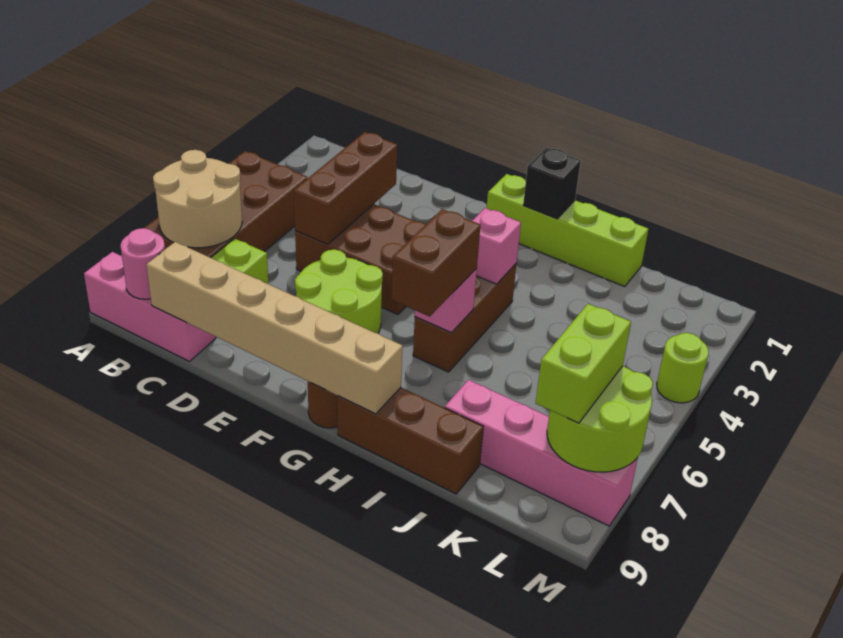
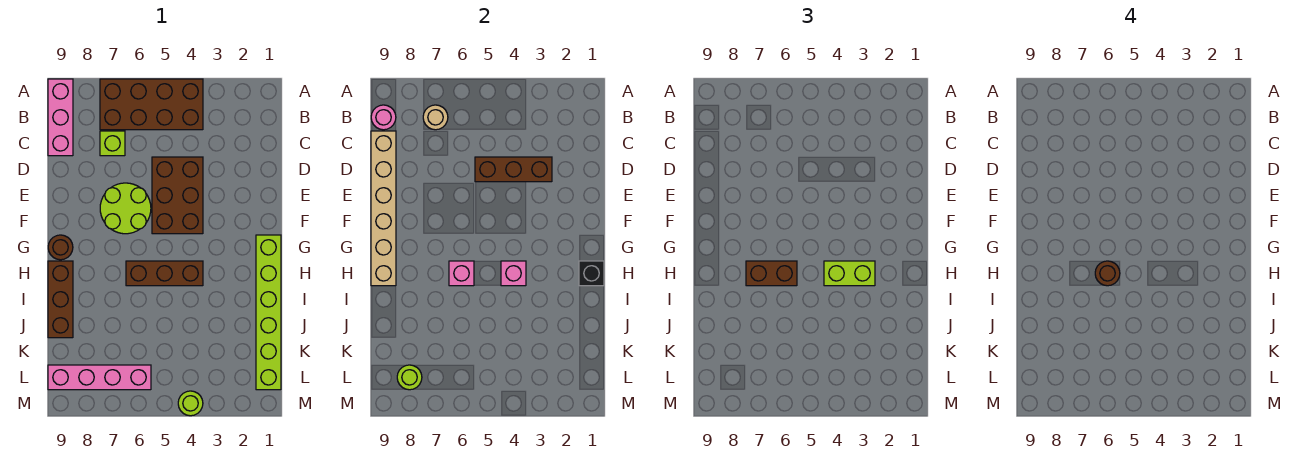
tan 2x2 round brick [153,150,242,248] -> tan 1x1 round brick [423,105,448,130]
lime 1x4 brick [487,174,648,287] -> lime 1x6 brick [256,235,281,390]
none -> brown 1x1 round brick [1095,261,1120,286]
pink 1x4 brick [445,380,638,526] -> pink 1x4 brick turned to [48,365,151,390]
lime 2x2 round brick [547,366,653,472] -> lime 1x1 round brick [397,365,422,390]
lime 1x2 brick [536,304,631,423] -> lime 1x2 brick moved to [824,261,875,286]

